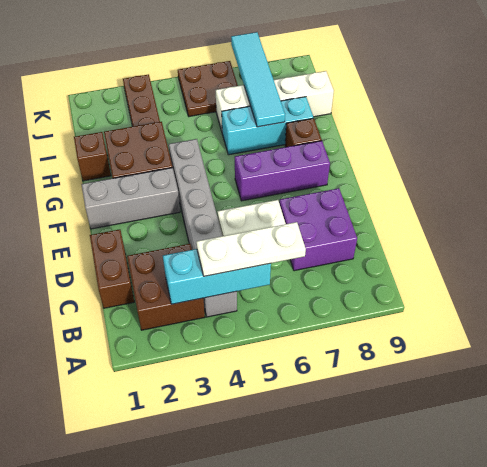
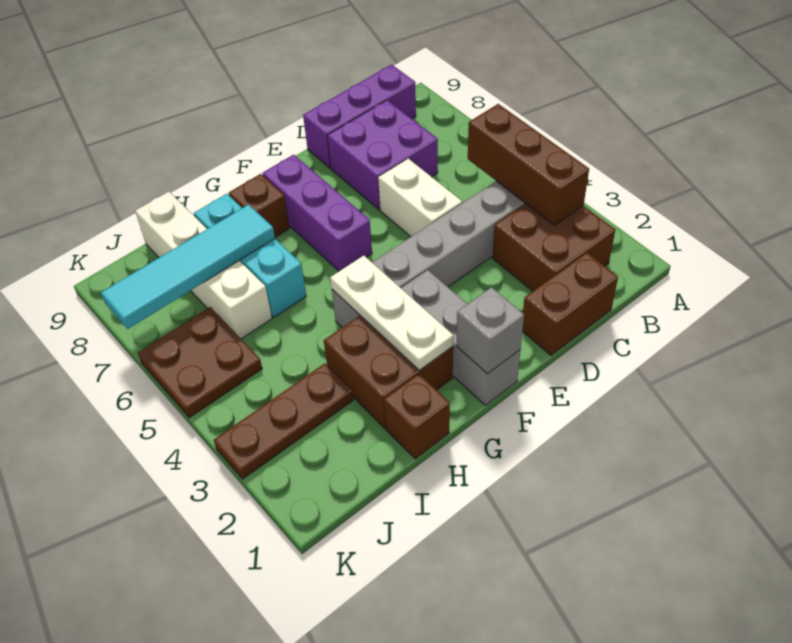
cyan 1x3 brick [163,249,271,304] -> brown 1x3 brick [468,104,589,225]
white 1x3 plate [196,222,306,276] -> white 1x3 plate moved to [330,256,453,370]
none -> purple 1x3 brick [303,65,416,168]
none -> grey 1x1 brick [456,287,524,374]

